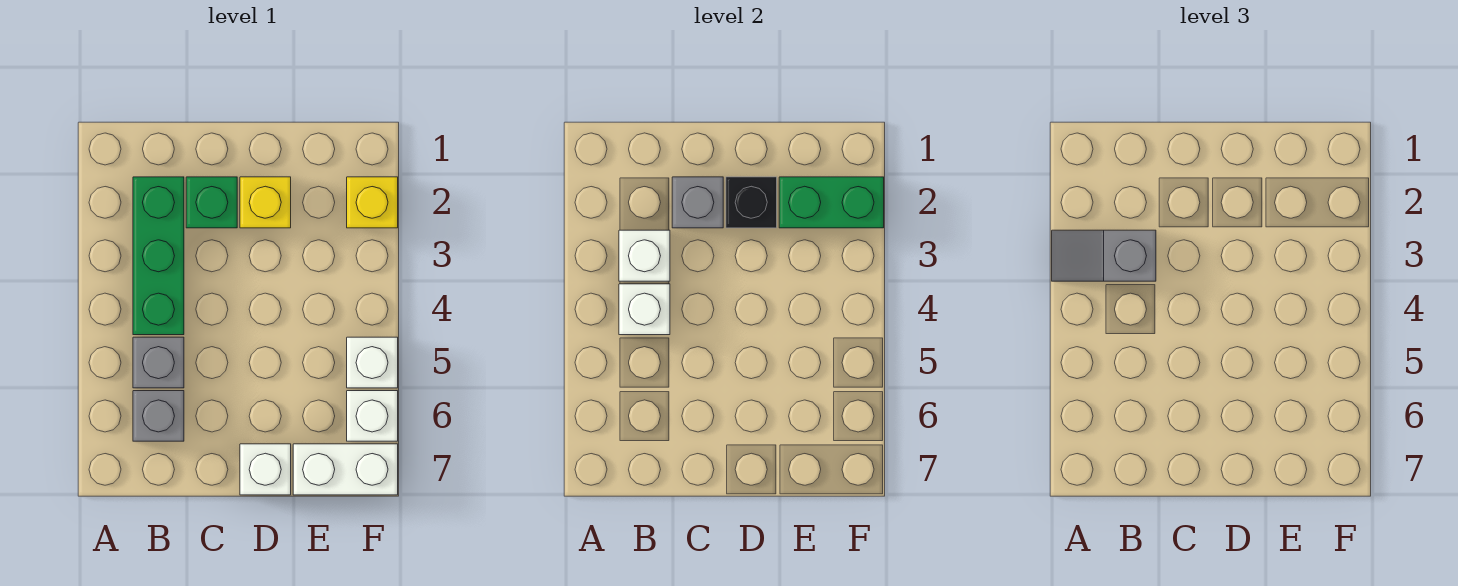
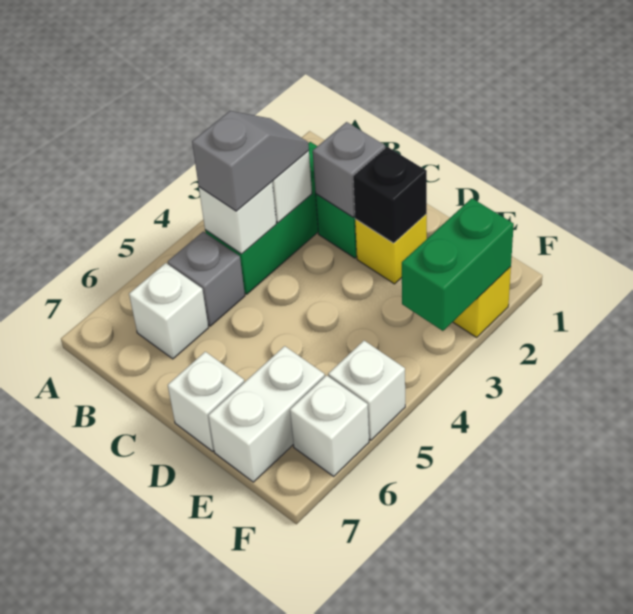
grey 1x2 slope [1052,230,1156,281] -> grey 1x2 slope turned to [192,111,309,211]
grey 1x1 brick [133,391,184,441] -> white 1x1 brick [129,263,208,359]
green 1x2 brick [779,177,884,228] -> green 1x2 brick turned to [402,198,514,331]
white 1x2 brick [293,444,398,495] -> white 1x2 brick turned to [208,346,325,482]

